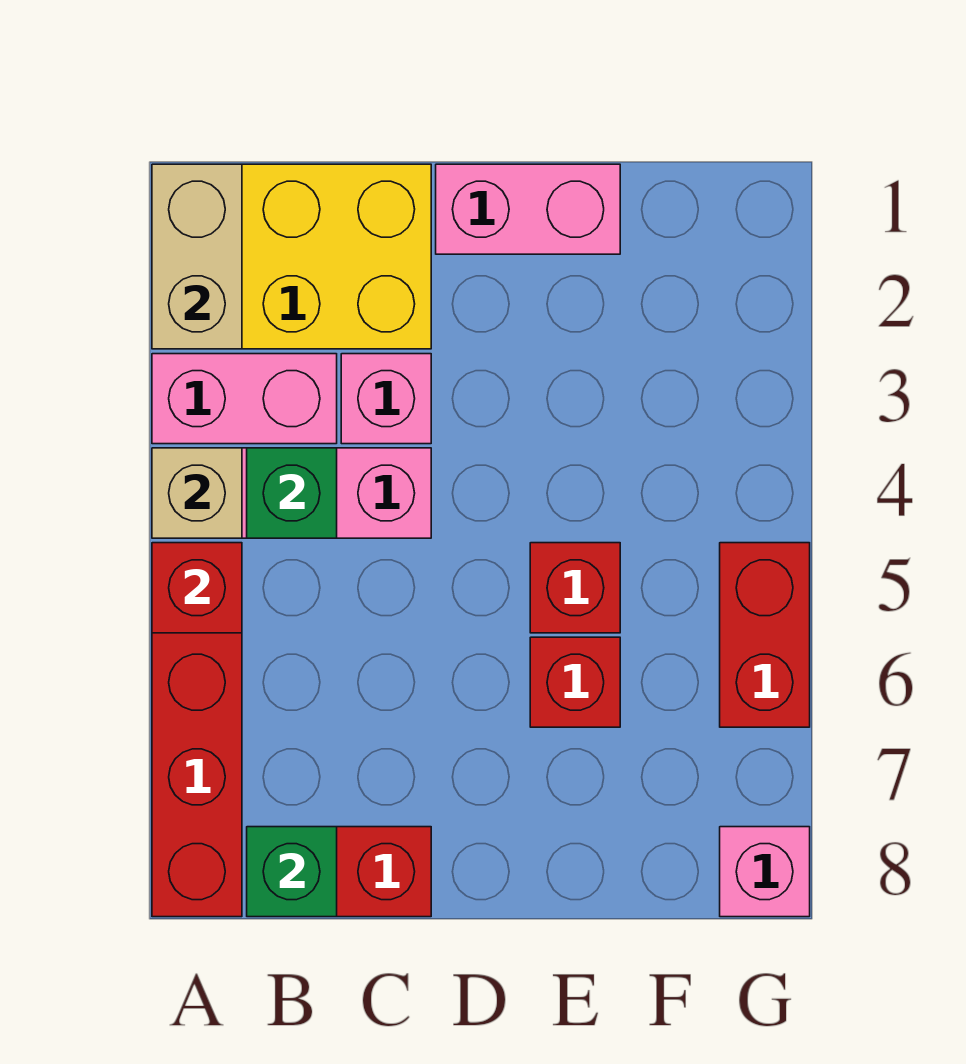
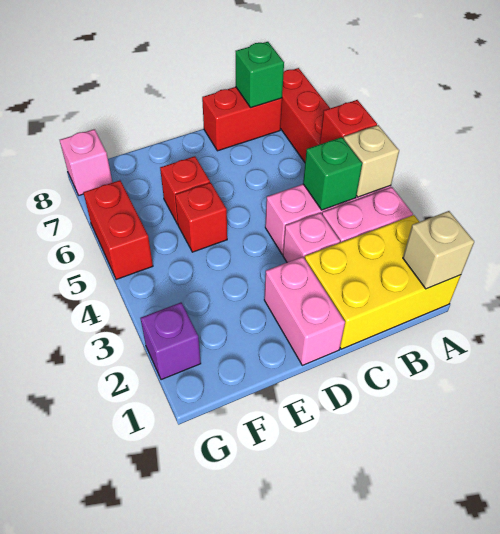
tan 1x2 brick [152,164,242,349] -> tan 1x1 brick [403,211,474,289]
pink 1x2 brick [436,164,620,254] -> pink 1x2 brick turned to [264,257,345,365]
none -> purple 1x1 brick [141,303,201,380]

